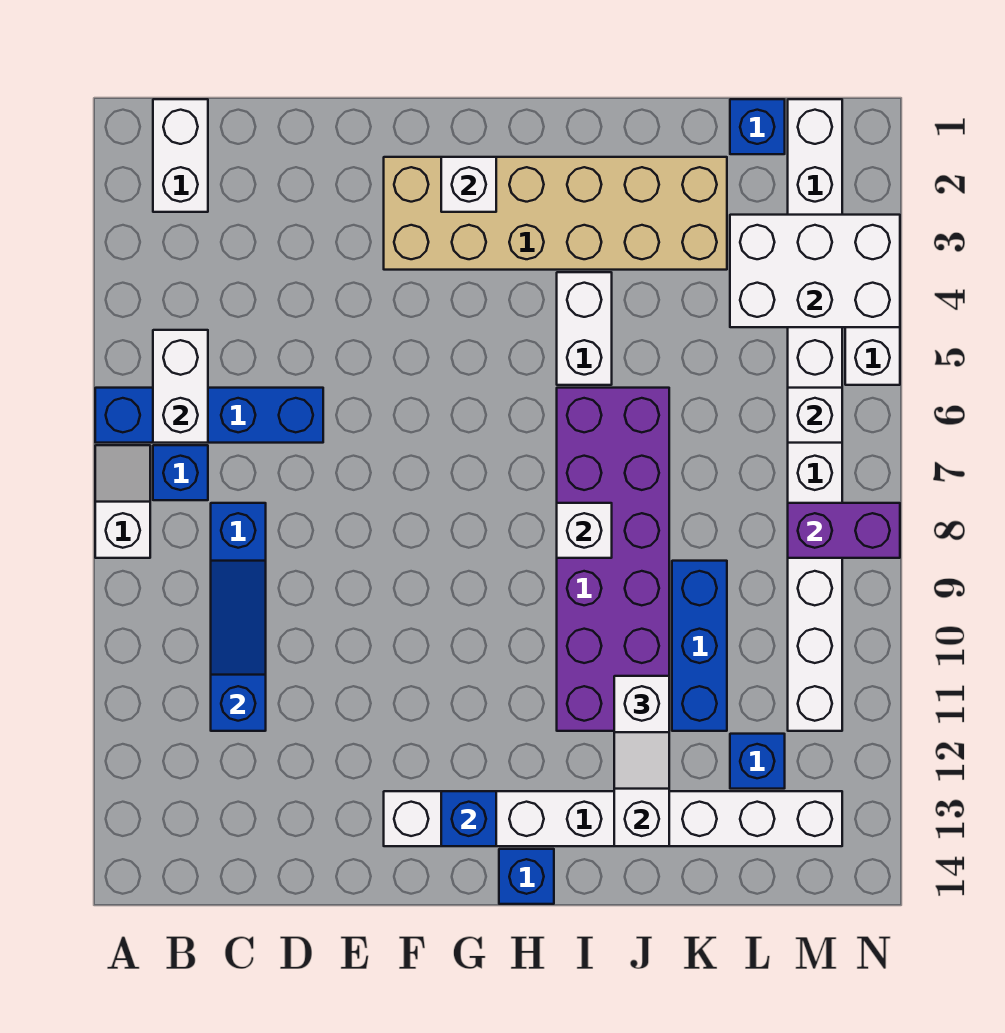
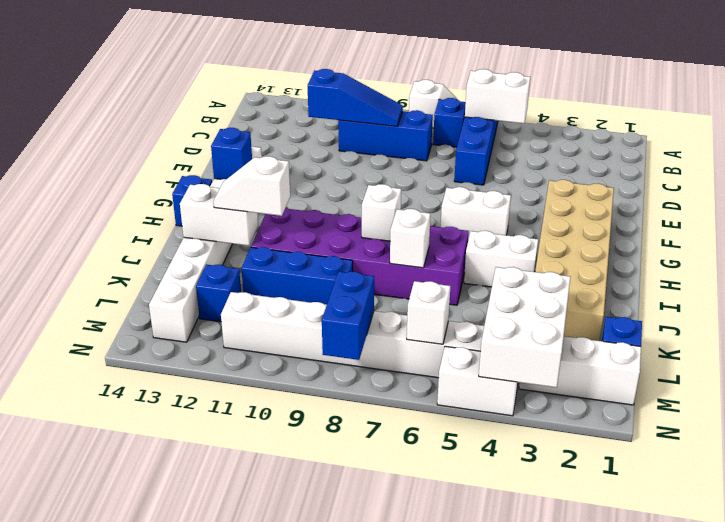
white 1x2 brick [153,99,208,212] -> white 1x2 brick moved to [441,187,511,240]
white 1x1 brick [441,157,496,212] -> white 1x1 brick moved to [390,209,430,268]
purple 1x2 brick [788,503,900,558] -> blue 1x2 brick [322,272,374,360]

